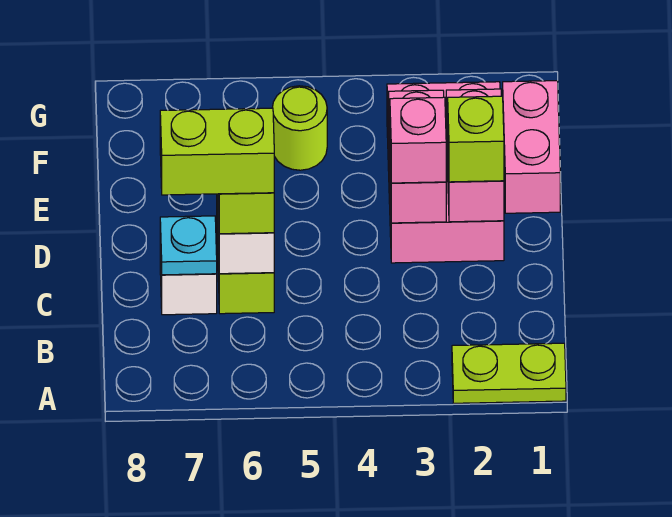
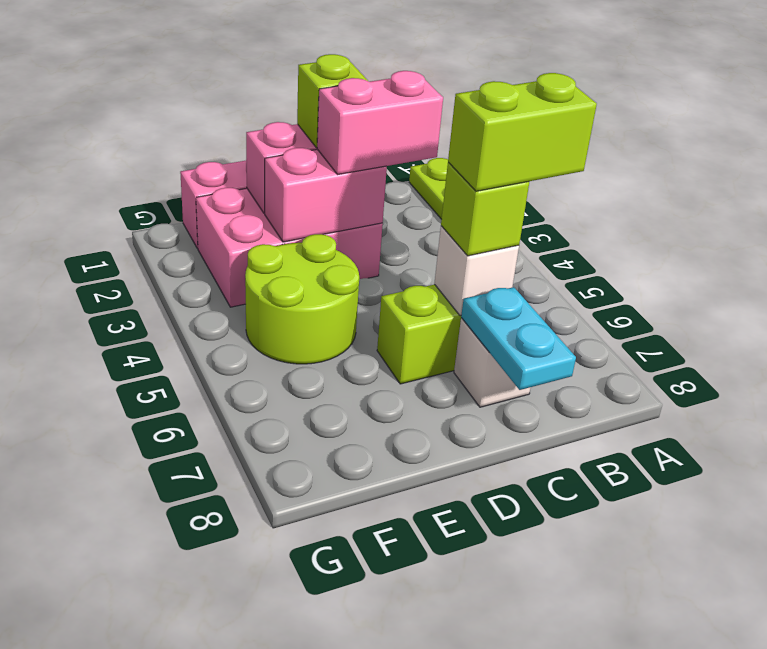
lime 1x2 brick [160,108,274,195] -> lime 1x2 brick turned to [448,73,597,191]
cyan 1x1 plate [160,216,217,275] -> cyan 1x2 plate [461,287,576,390]
pink 1x1 brick [390,97,446,183] -> pink 1x2 brick [317,71,443,175]
lime 1x1 round brick [272,86,327,170] -> lime 2x2 round brick [245,234,359,364]

